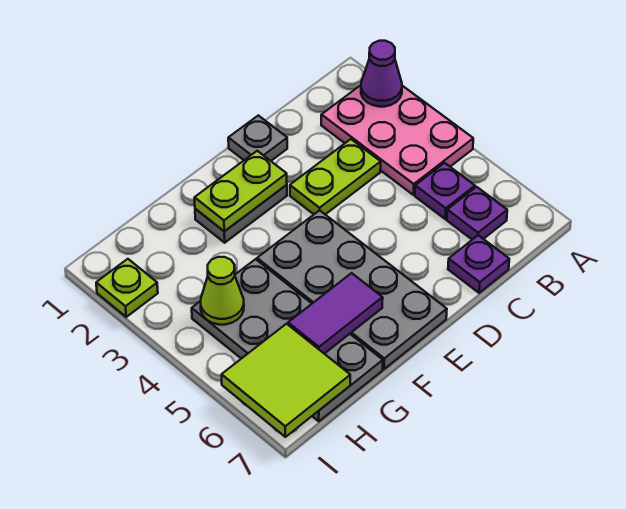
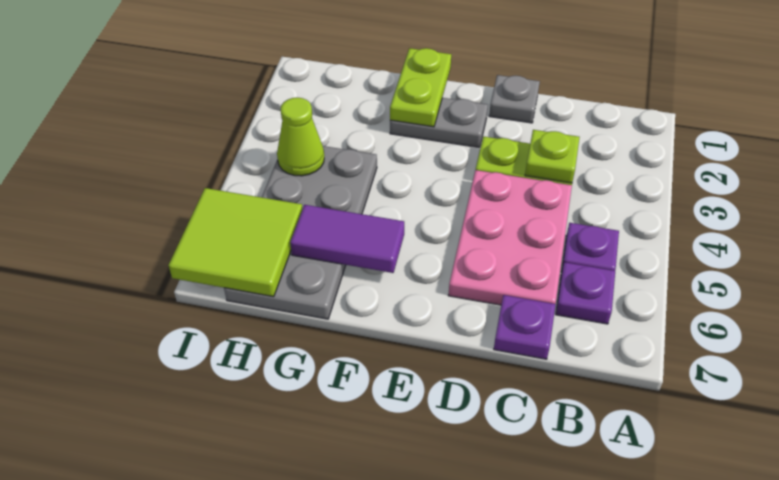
pink 2x3 plate [321,85,473,195] -> pink 2x3 plate moved to [448,170,572,305]
purple 1x1 cone [361,41,402,107] -> none
lime 1x2 plate [195,151,287,232] -> lime 1x2 plate turned to [390,48,451,127]
grey 2x4 plate [257,210,447,369] -> none
lime 1x1 plate [96,259,158,317] -> lime 1x1 plate moved to [525,130,580,183]

